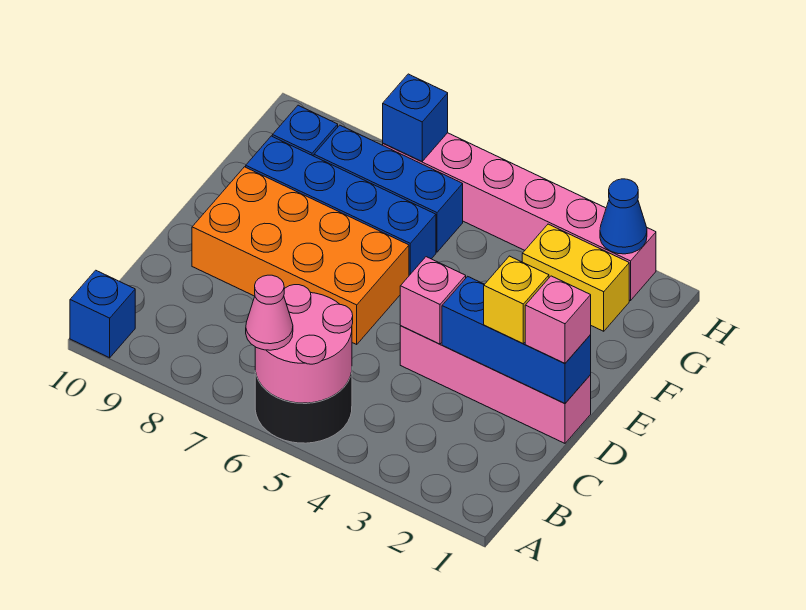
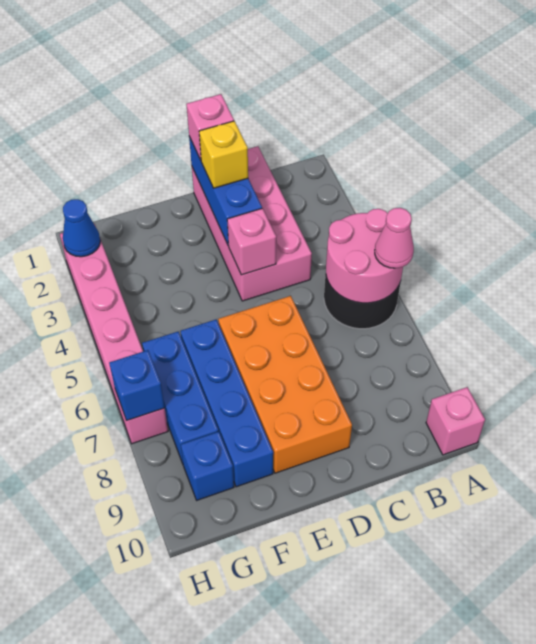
blue 1x1 brick [70,270,135,358] -> pink 1x1 brick [426,387,485,455]
pink 1x4 brick [400,326,591,443] -> pink 2x4 brick [192,146,312,301]
yellow 1x2 brick [522,224,629,331] -> none

